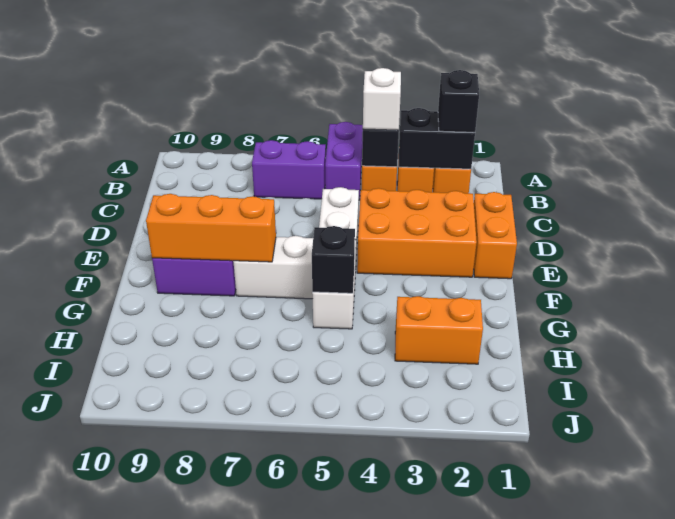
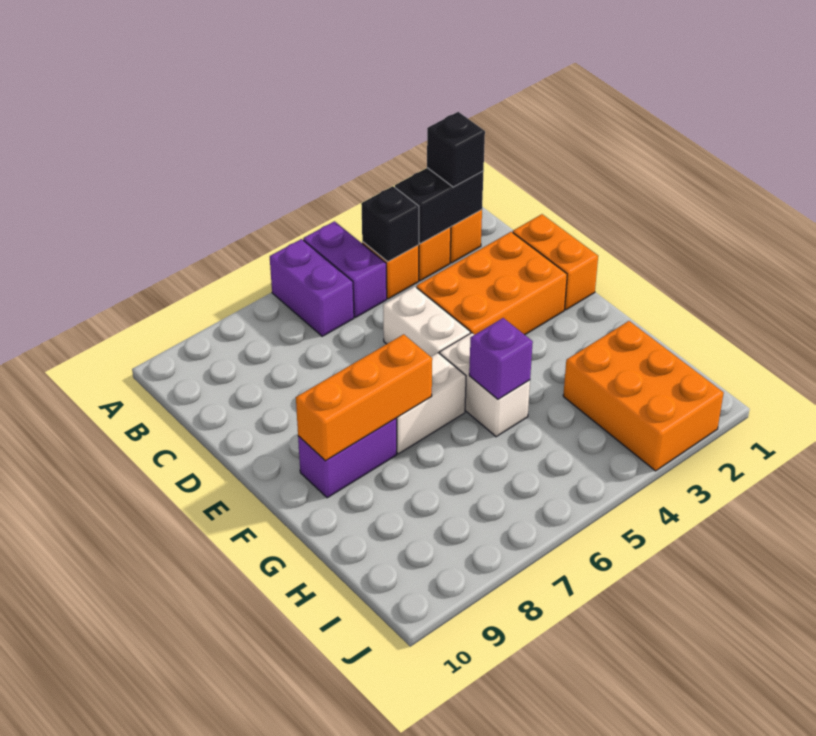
white 1x1 brick [363,68,401,130] -> none
purple 1x2 brick [252,140,326,199] -> purple 1x2 brick turned to [270,239,354,336]
black 1x1 brick [312,226,355,293] -> purple 1x1 brick [469,318,533,399]
orange 1x2 brick [395,296,483,364] -> orange 2x3 brick [563,321,724,471]

